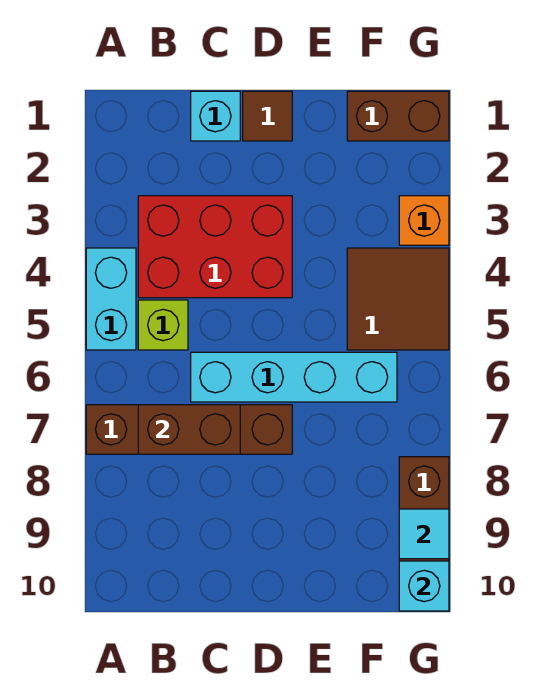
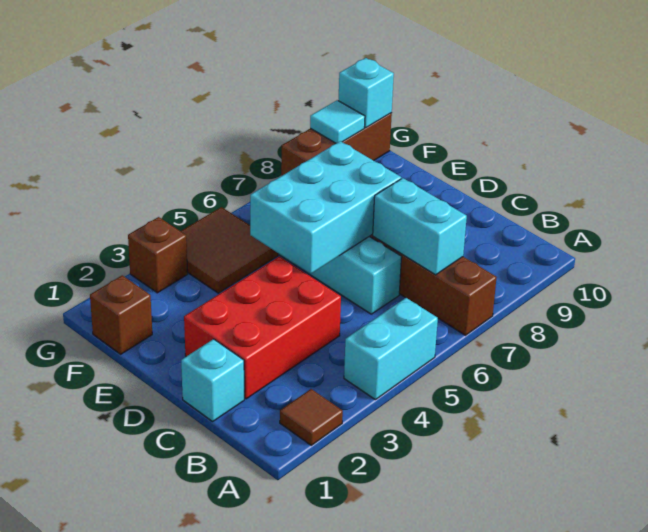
red 2x3 brick [138,196,292,298] -> red 2x3 brick turned to [184,256,341,399]
lime 1x1 brick [138,300,188,350] -> none
brown 1x2 brick [138,405,240,454] -> cyan 1x2 brick [373,178,467,275]
brown 1x1 tile [243,91,292,141] -> brown 1x1 tile moved to [280,389,343,445]
none -> cyan 2x3 brick [250,141,401,274]
brown 1x2 brick [347,91,449,141] -> brown 1x1 brick [90,275,152,354]
orange 1x1 brick [399,196,449,245] -> brown 1x1 brick [128,217,188,293]

